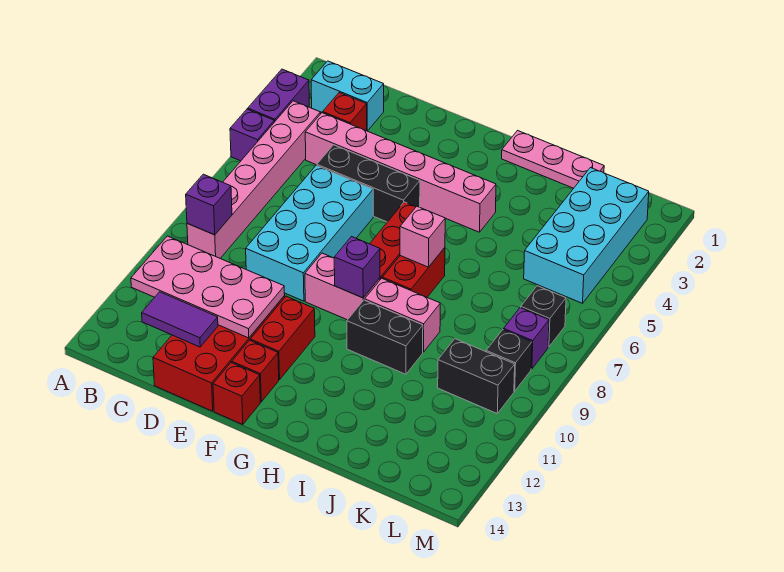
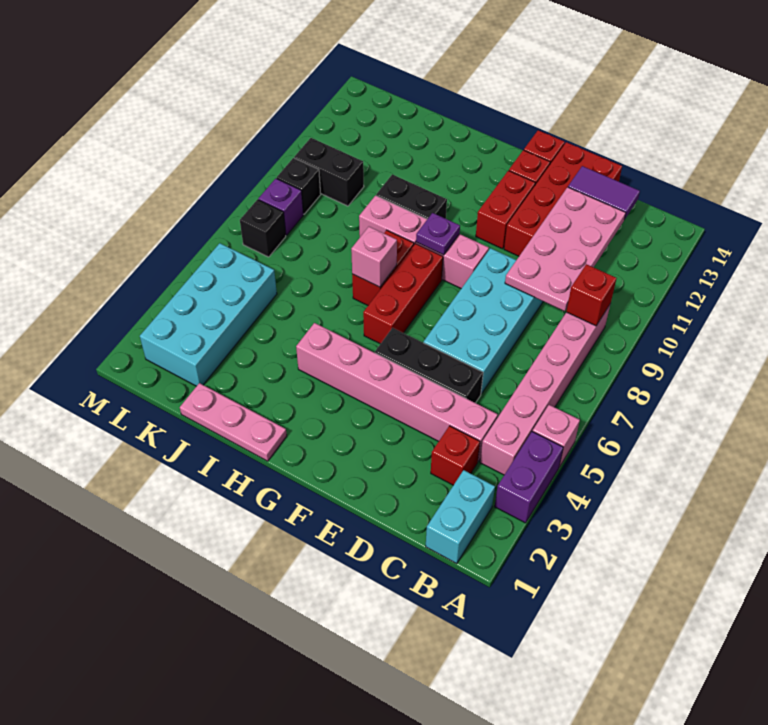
purple 1x1 brick [230,109,274,161] -> pink 1x1 brick [533,405,580,467]
cyan 1x2 brick [311,61,384,131] -> cyan 1x2 brick turned to [426,470,495,563]
purple 1x1 brick [186,174,232,235] -> red 1x1 brick [566,264,616,326]
pink 2x4 plate [131,236,285,338] -> pink 2x4 plate turned to [505,187,626,311]
purple 1x1 brick [334,237,380,298] -> purple 1x1 plate [416,213,460,255]

